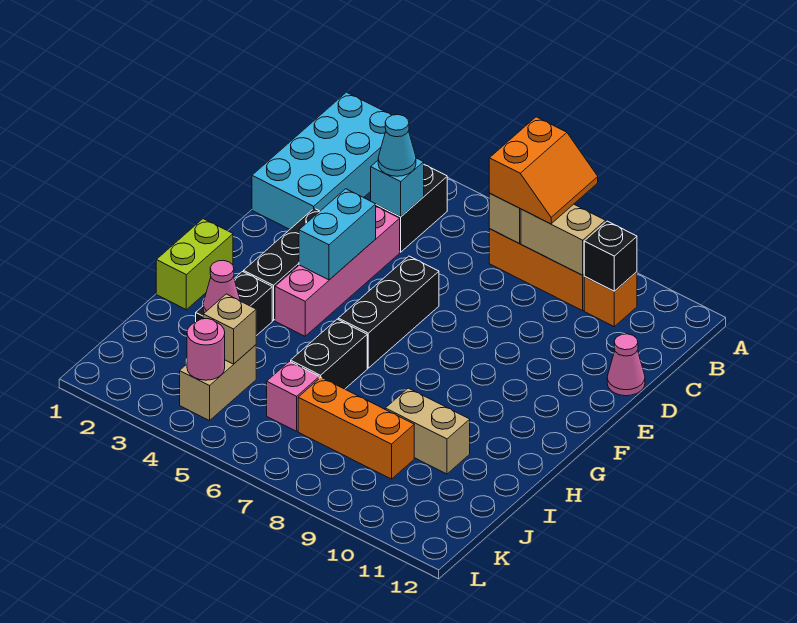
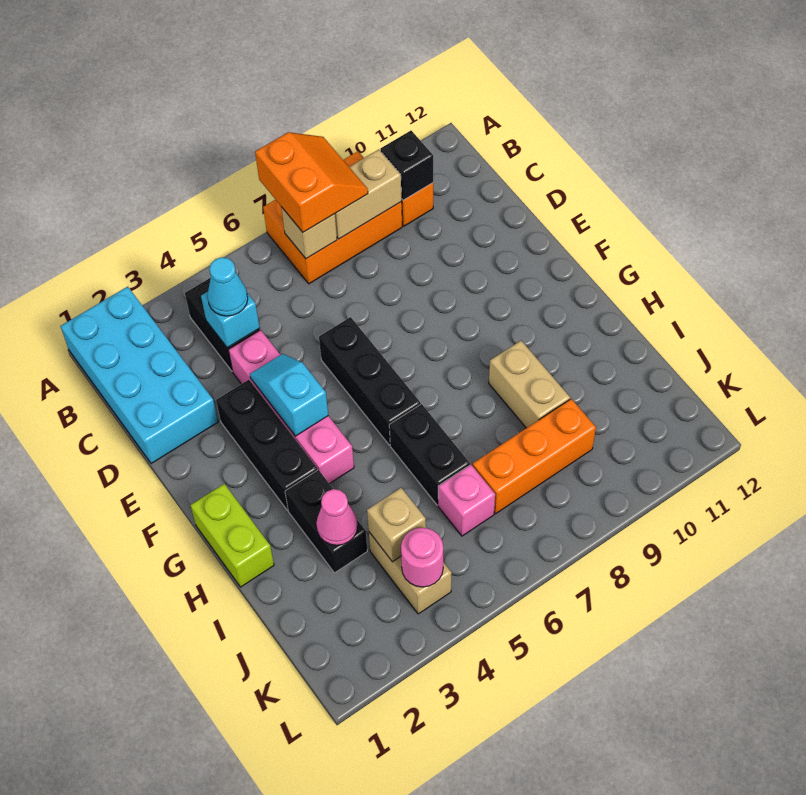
pink 1x1 cone [607,334,645,396] -> none
cyan 1x2 brick [299,189,376,280] -> cyan 1x2 slope [250,354,328,436]
tan 1x2 brick [385,388,470,474] -> tan 1x2 brick turned to [489,341,570,428]

